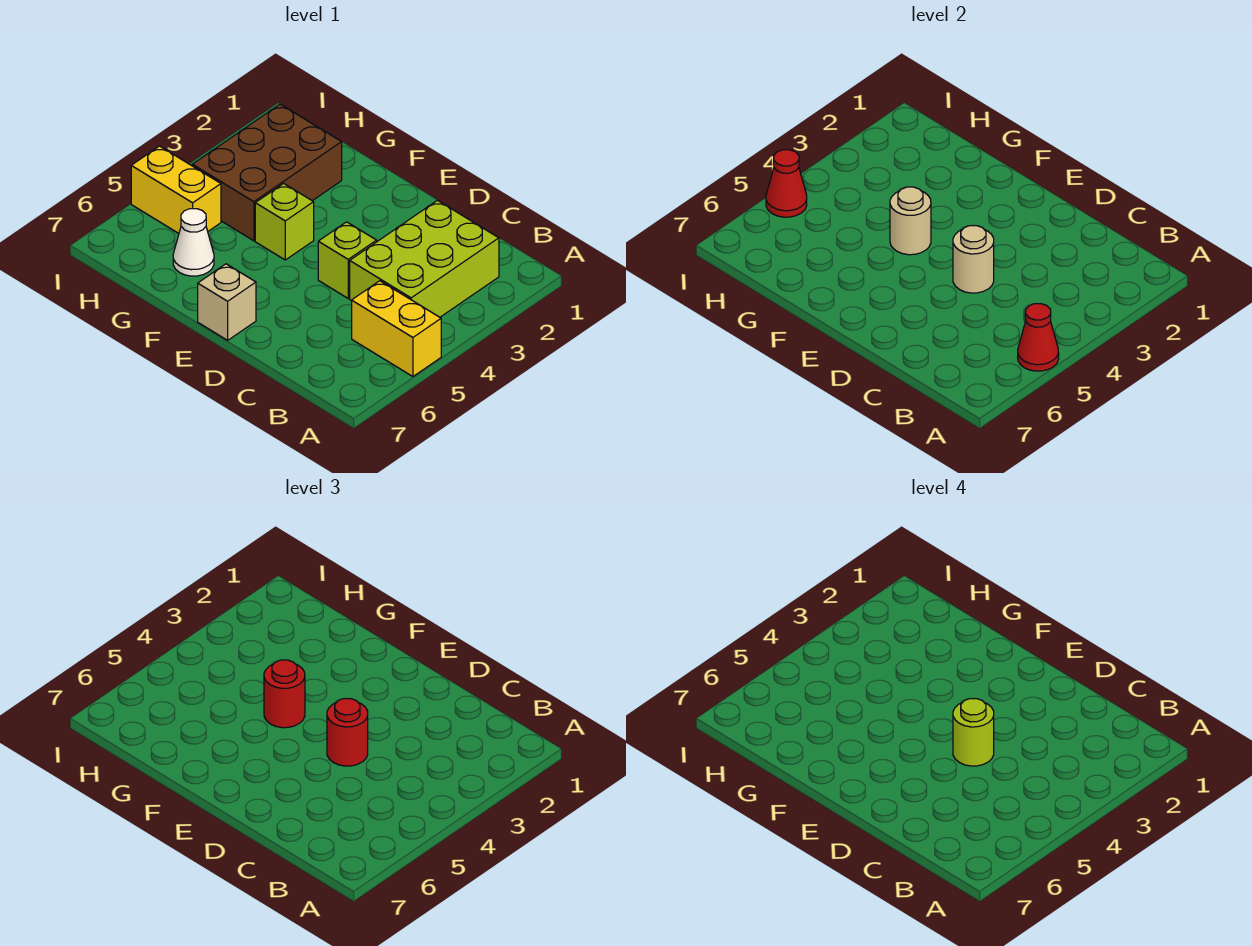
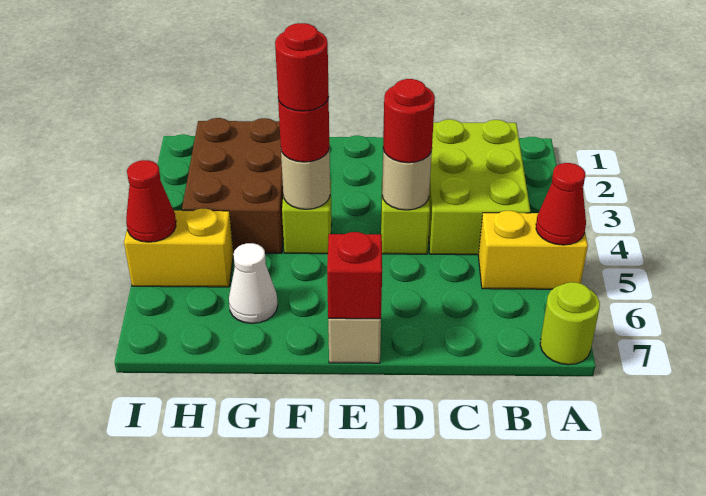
lime 1x1 round brick [953,699,994,766] -> lime 1x1 round brick moved to [540,282,600,365]
none -> red 1x1 brick [327,232,382,319]
none -> red 1x1 round brick [275,23,329,111]

